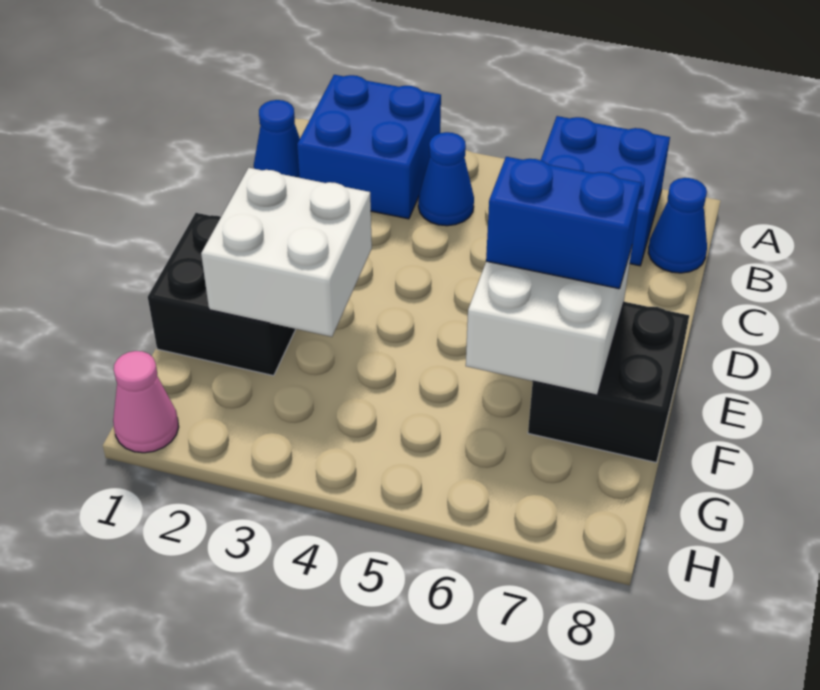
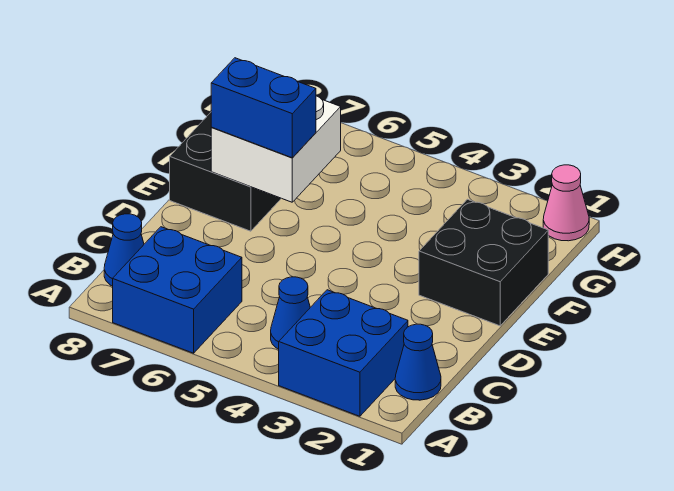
white 2x2 brick [201,168,372,337] -> none

